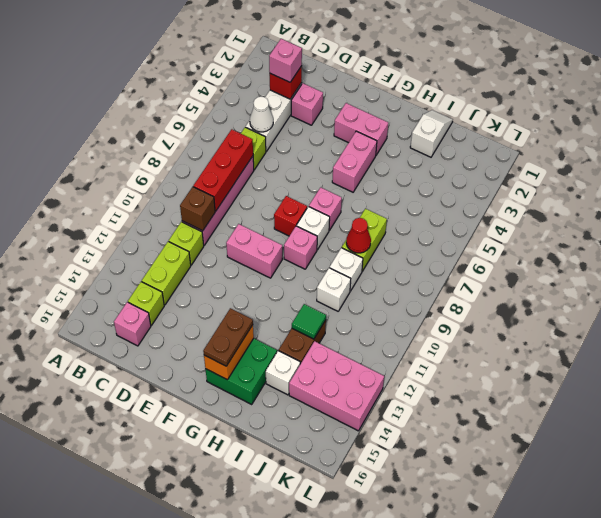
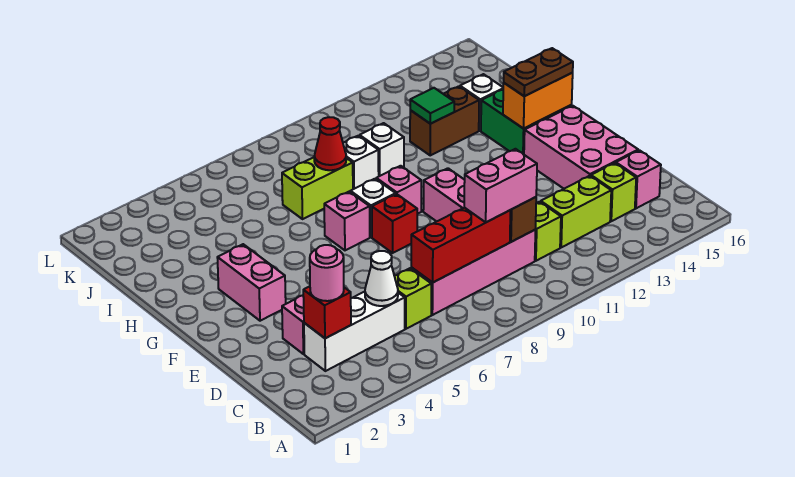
pink 1x1 brick [269,39,302,82] -> pink 1x1 round brick [310,245,344,301]
pink 1x2 brick [332,131,377,192] -> pink 1x2 brick moved to [464,149,537,222]
white 1x2 slope [410,110,453,157] -> none
pink 2x3 brick [289,341,384,431] -> pink 2x3 brick moved to [524,106,638,189]

